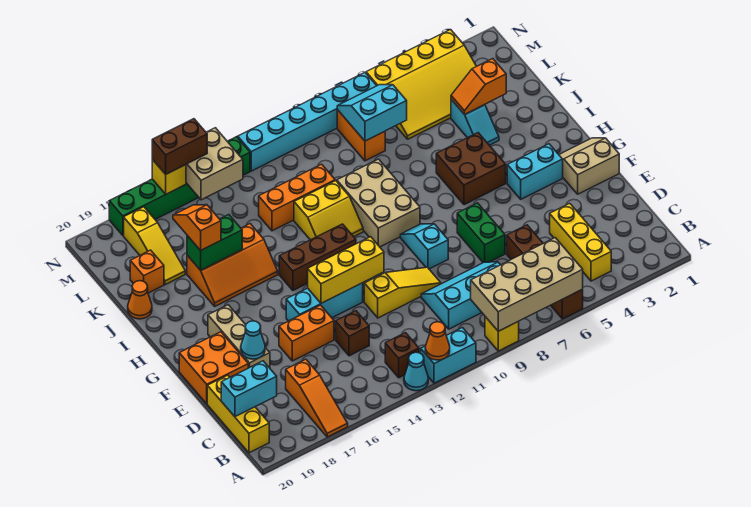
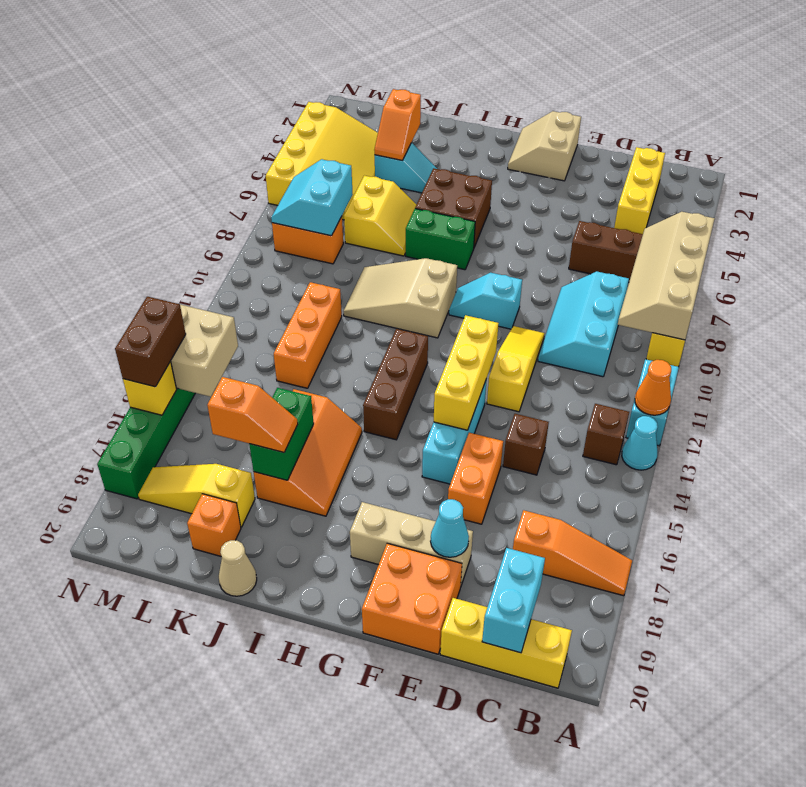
tan 2x4 brick [471,238,583,331] -> tan 2x4 slope [618,212,715,340]
yellow 1x3 brick [550,203,611,281] -> yellow 1x3 brick turned to [614,147,665,234]
green 1x2 brick [457,203,505,263] -> green 1x2 brick moved to [406,209,475,270]
cyan 1x2 brick [507,144,563,199] -> none
tan 2x3 brick [337,159,420,247] -> tan 2x3 slope [344,258,457,338]
yellow 2x2 slope [294,181,363,240] -> yellow 2x2 slope moved to [344,176,416,256]
orange 1x2 slope [173,205,221,251] -> orange 1x2 slope turned to [207,377,298,452]
orange 1x1 cone [128,281,152,319] -> tan 1x1 cone [219,540,257,596]
yellow 1x3 slope [124,207,185,285] -> yellow 1x3 slope turned to [138,464,255,527]
cyan 1x6 brick [238,73,376,171] -> none

